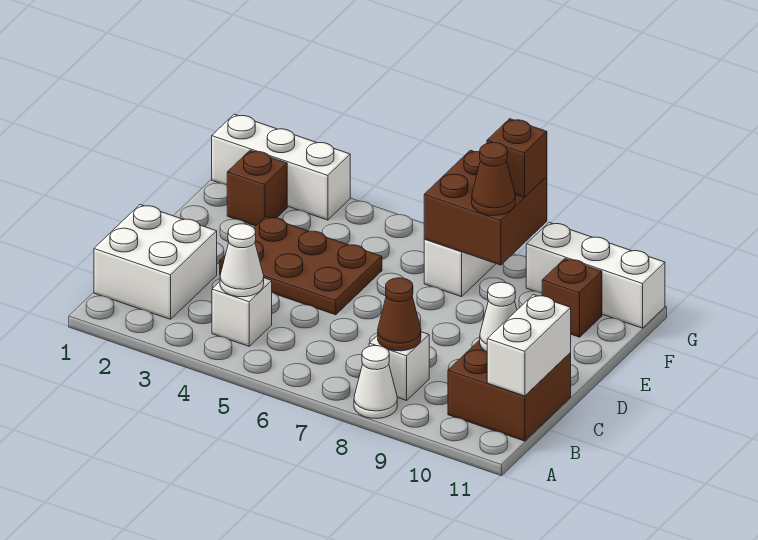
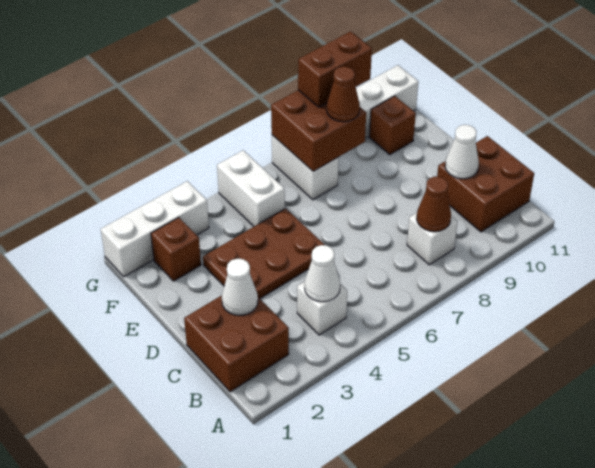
white 1x1 cone [354,346,397,419] -> white 1x1 cone moved to [222,259,258,315]
white 2x2 brick [94,205,217,319] -> brown 2x2 brick [184,295,289,392]
white 1x2 brick [487,295,571,396] -> white 1x2 brick moved to [217,150,285,226]
brown 1x1 brick [487,119,547,197] -> brown 1x2 brick [298,31,372,107]

